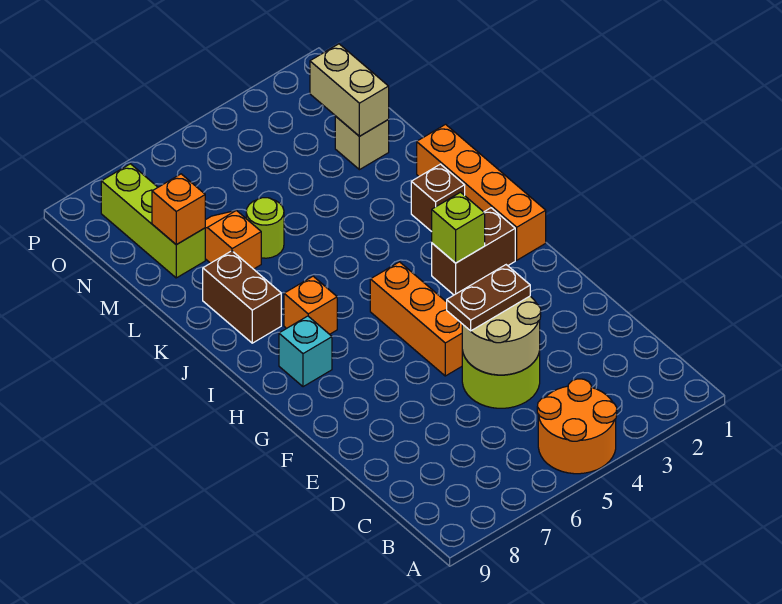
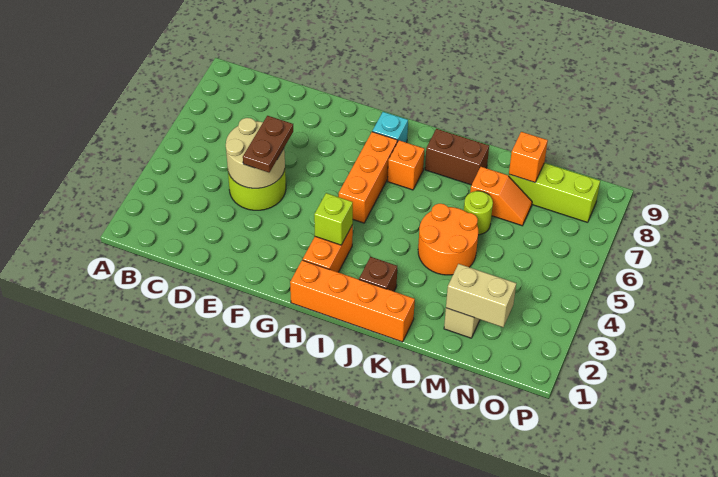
orange 2x2 round brick [537,379,617,474] -> orange 2x2 round brick moved to [418,204,478,275]
orange 1x3 brick [370,262,462,376] -> orange 1x3 brick turned to [339,132,397,223]
brown 1x2 brick [432,208,515,295] -> orange 1x2 brick [303,225,353,272]

